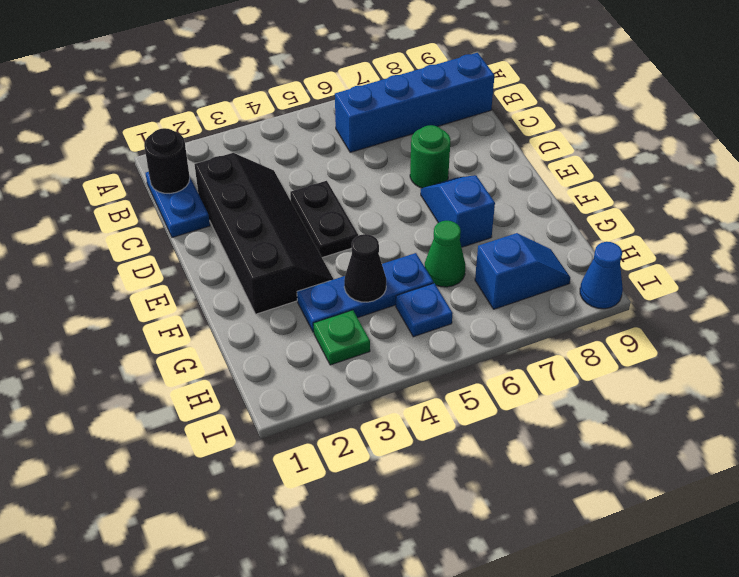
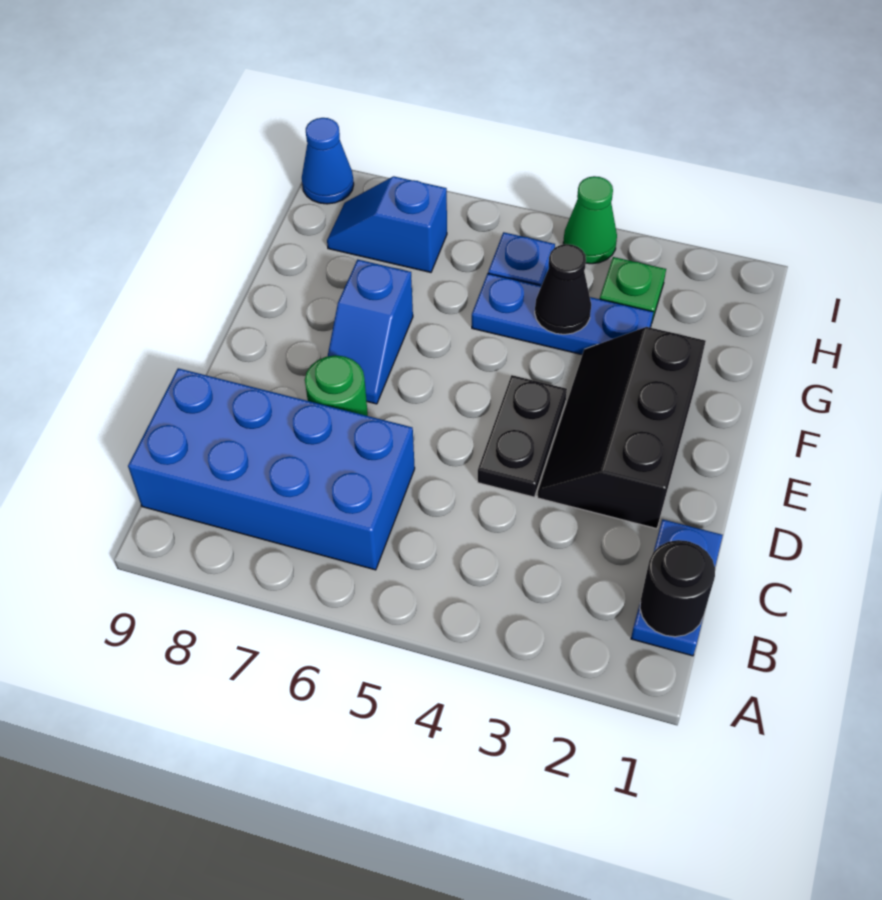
blue 1x4 brick [335,53,495,152] -> blue 2x4 brick [128,368,415,570]
black 2x4 slope [194,153,334,314] -> black 2x3 slope [538,327,706,529]
green 1x1 cone [425,221,466,287] -> green 1x1 cone moved to [563,176,617,264]

